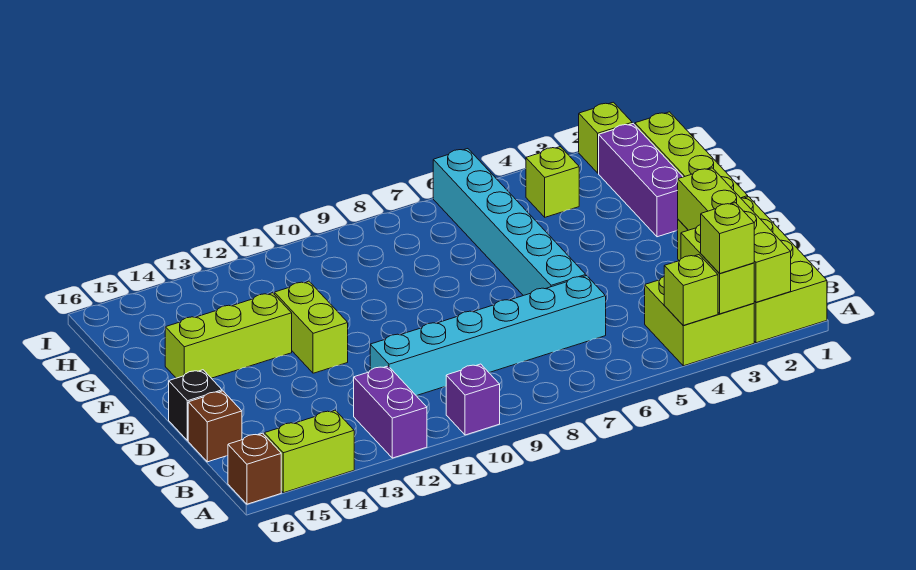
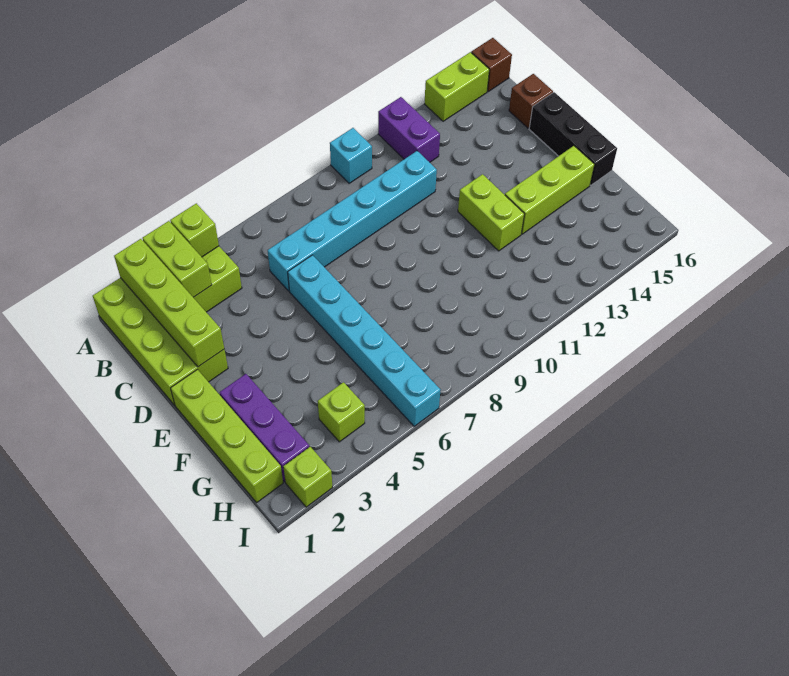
lime 1x1 brick [701,203,754,274] -> none
purple 1x1 brick [446,364,500,435] -> cyan 1x1 brick [330,128,372,183]
black 1x1 brick [169,370,222,441] -> black 1x3 brick [529,92,617,185]

